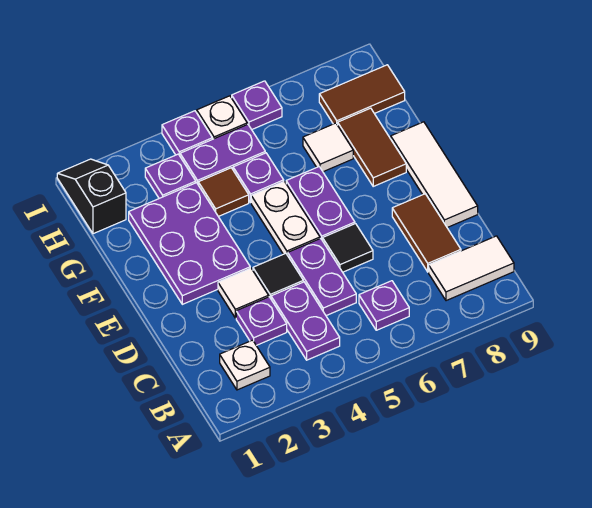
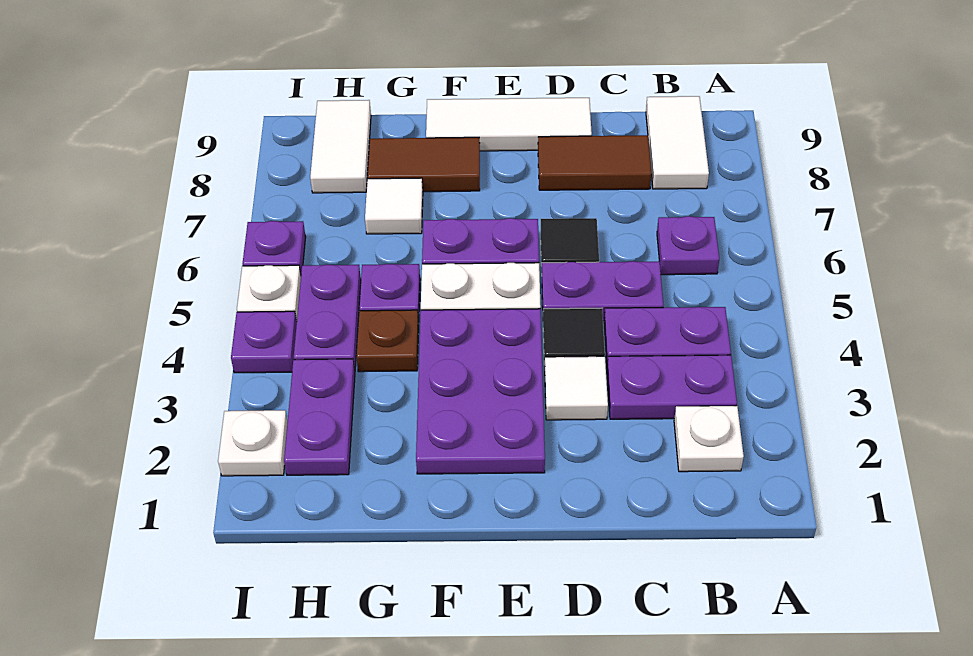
purple 1x1 plate [236,297,287,345] -> purple 1x2 plate [607,355,737,419]
purple 2x3 plate [129,183,250,304] -> purple 2x3 plate turned to [416,309,545,474]
brown 1x1 tile [198,168,249,217] -> brown 1x1 plate [356,310,419,372]
black 1x2 slope [57,159,126,234] -> none
purple 1x1 plate [145,154,196,198] -> purple 1x2 plate [284,359,355,475]
brown 1x2 tile [319,65,405,125] -> white 1x2 tile [310,100,371,193]
none -> white 1x1 plate [218,410,288,476]

